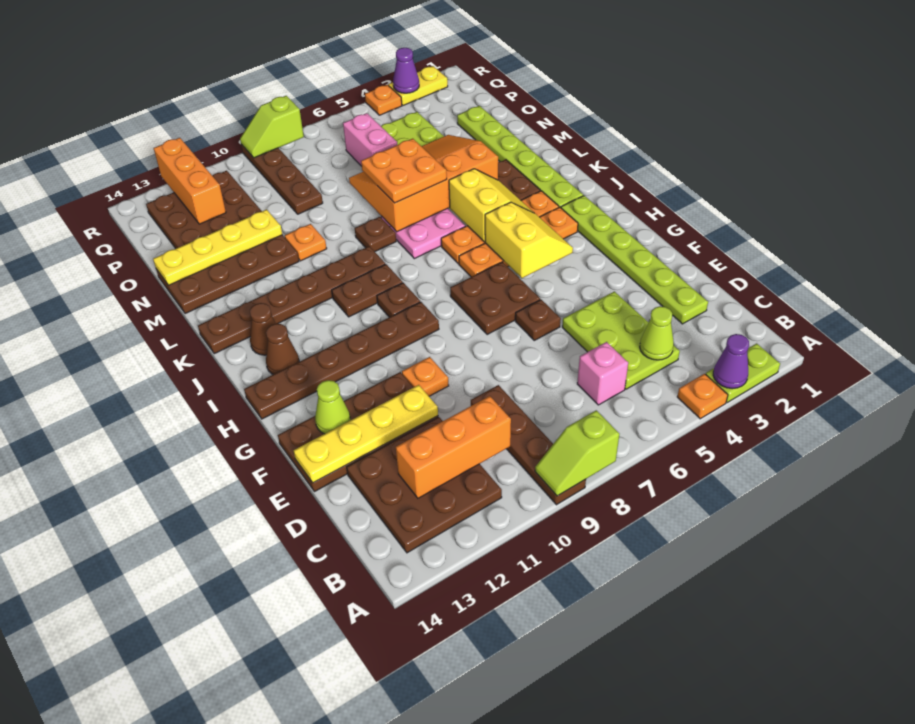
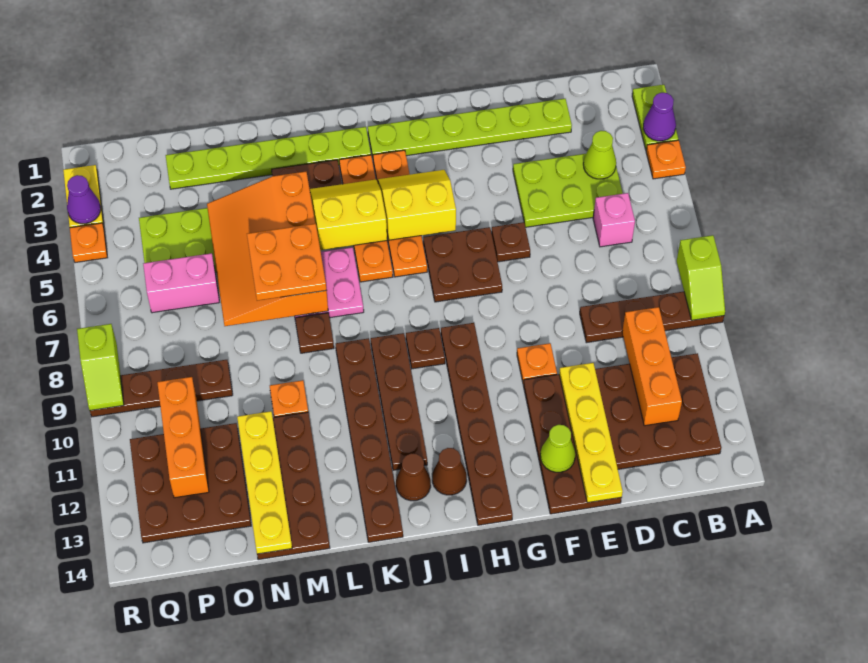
brown 1x2 plate [332,264,403,317] -> brown 1x4 plate [371,333,427,470]
orange 1x3 brick [154,138,226,224] -> orange 1x3 brick turned to [157,377,209,498]

